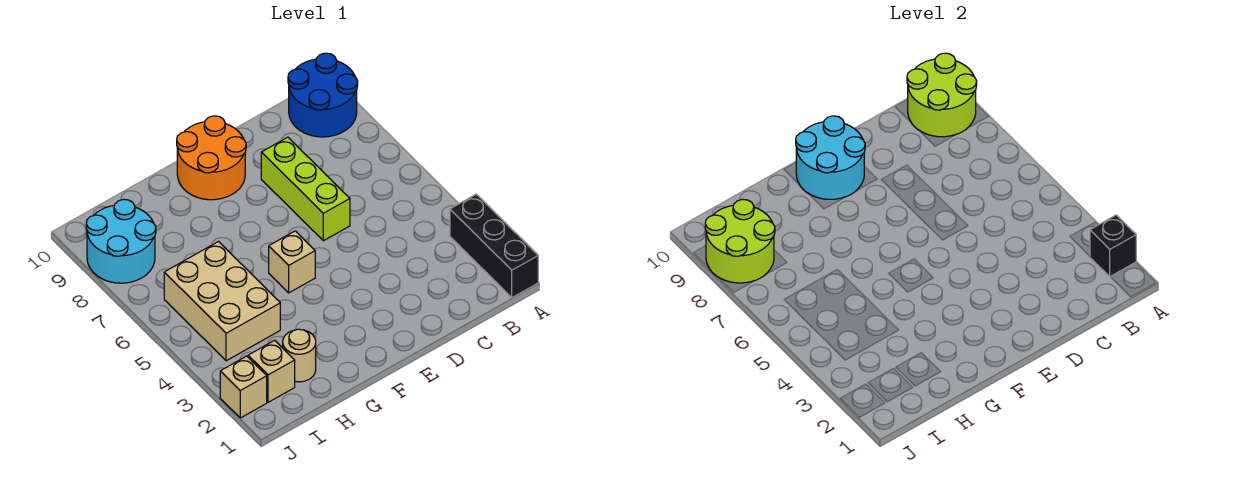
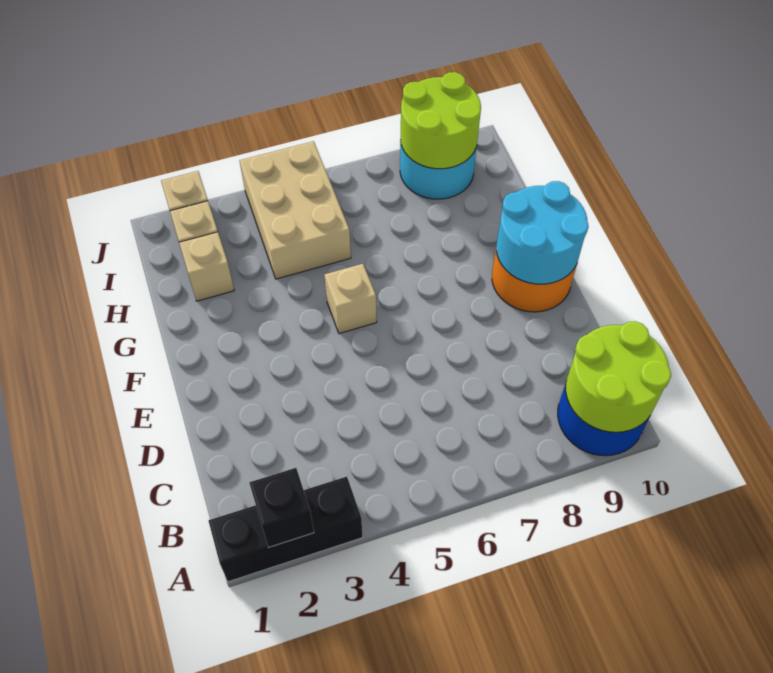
lime 1x3 brick [261,137,350,241] -> none
tan 1x1 round brick [283,329,316,382] -> tan 1x1 brick [179,232,234,301]
tan 2x3 brick [164,242,280,361] -> tan 2x3 brick turned to [240,141,351,279]

